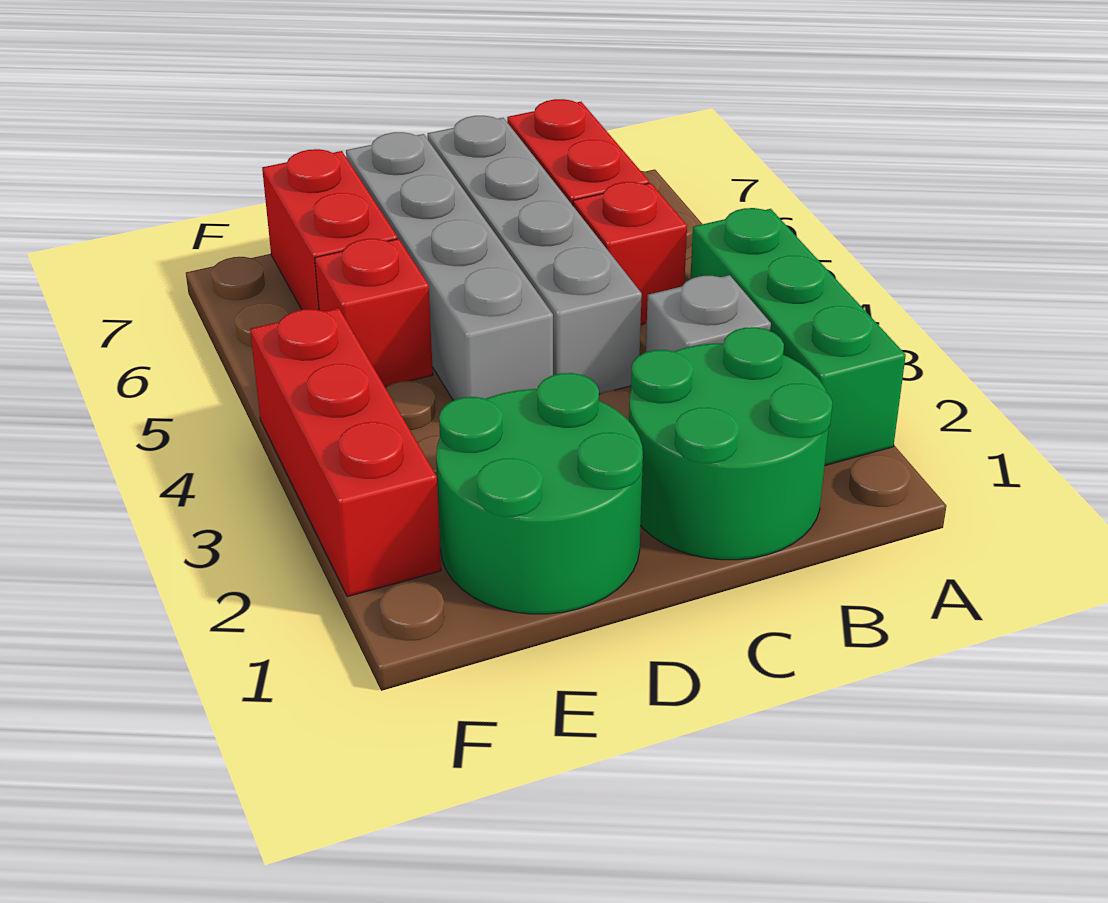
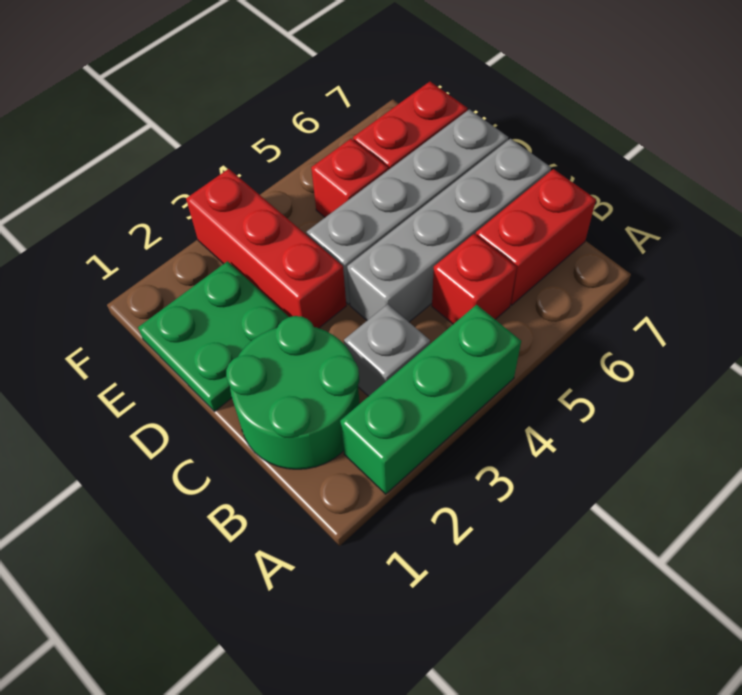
green 2x2 round brick [436,373,643,614] -> green 2x2 plate [138,261,288,412]
red 1x3 brick [250,308,441,597] -> red 1x3 brick turned to [186,169,346,328]

